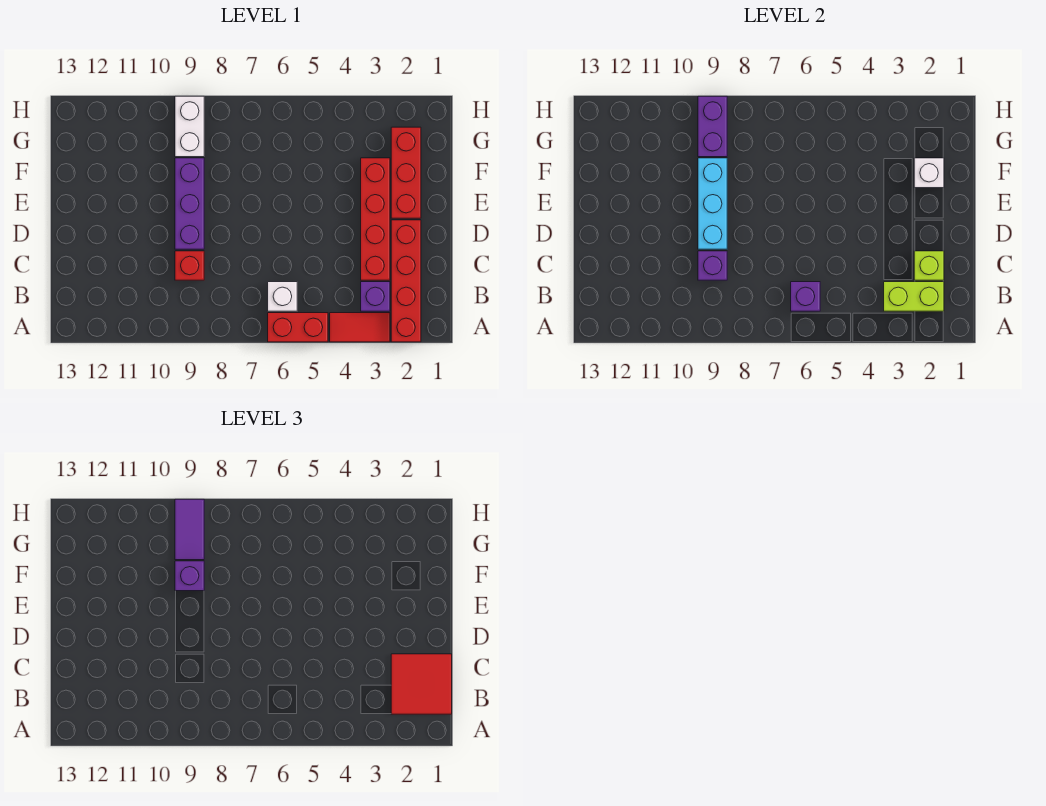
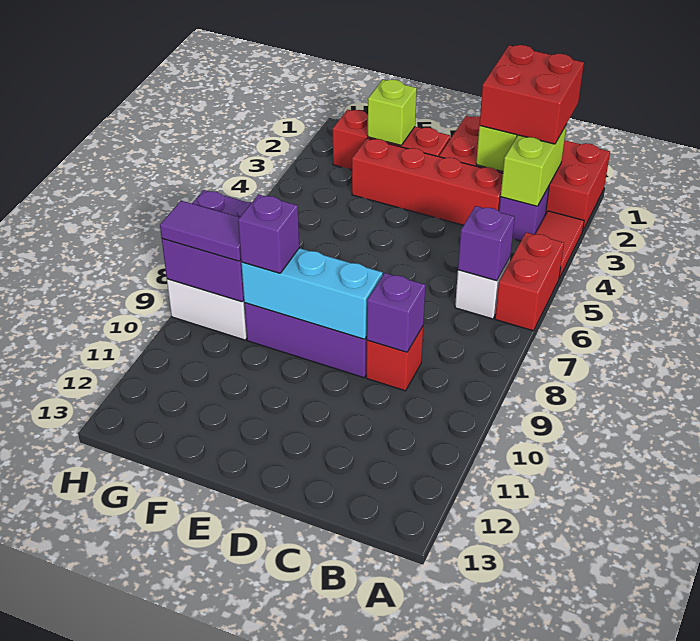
red 1x4 brick [391,220,421,342] -> red 2x4 brick [439,116,610,230]
red 2x2 tile [391,654,452,714] -> red 2x2 brick [479,45,584,144]
white 1x1 brick [914,158,944,188] -> lime 1x1 brick [368,79,417,145]
purple 1x2 brick [698,96,727,157] -> purple 2x2 brick [162,190,252,302]

